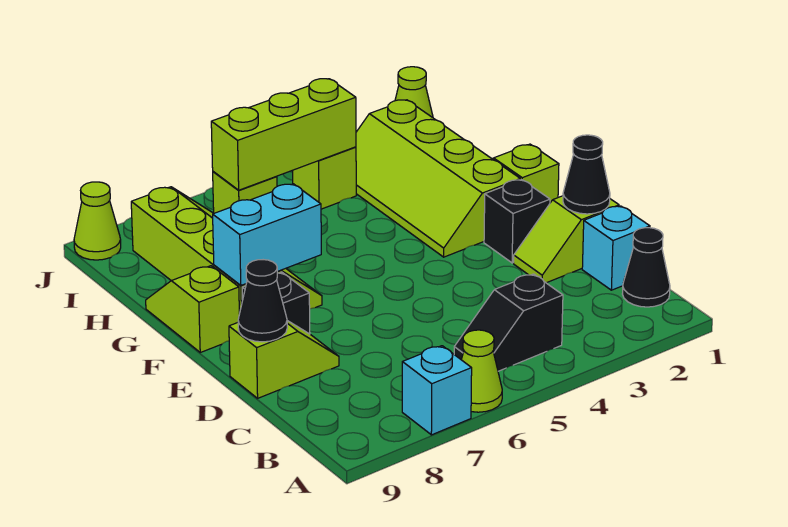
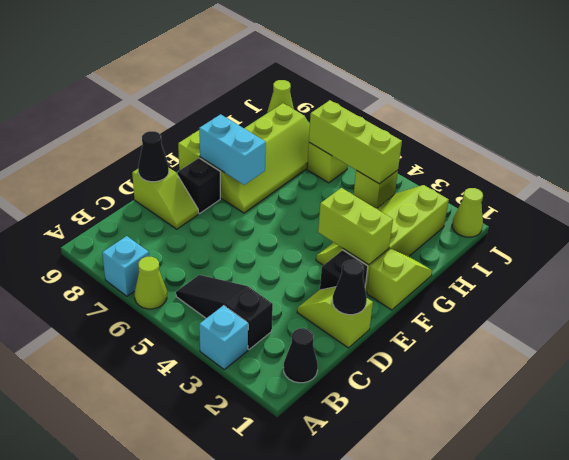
black 1x2 slope [454,274,563,371] -> black 1x3 slope [176,275,273,349]
cyan 1x1 brick [582,206,650,290] -> cyan 1x1 brick moved to [199,305,248,369]
none -> lime 1x2 brick [318,188,393,265]

